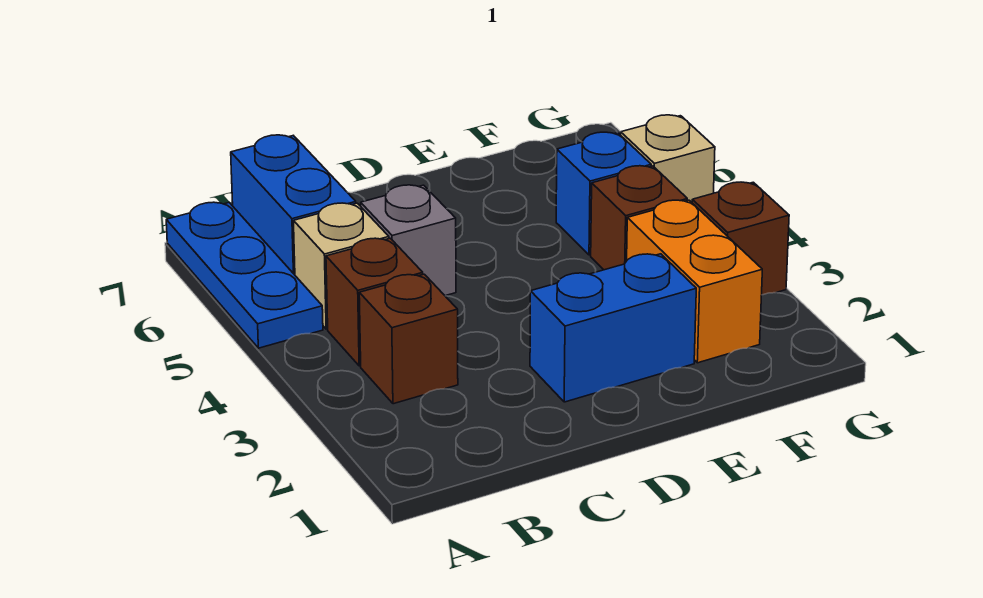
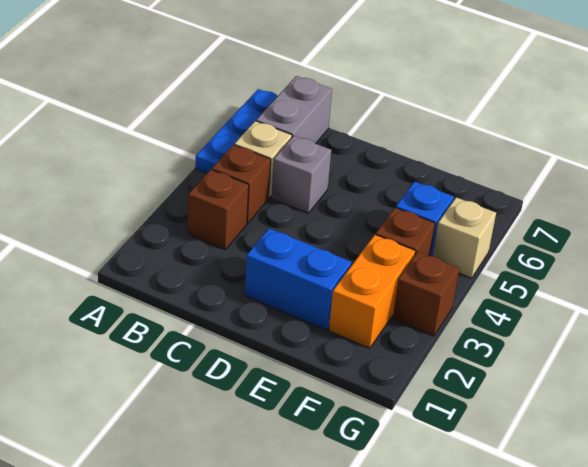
blue 1x2 brick [231,135,356,275] -> grey 1x2 brick [256,76,332,144]

